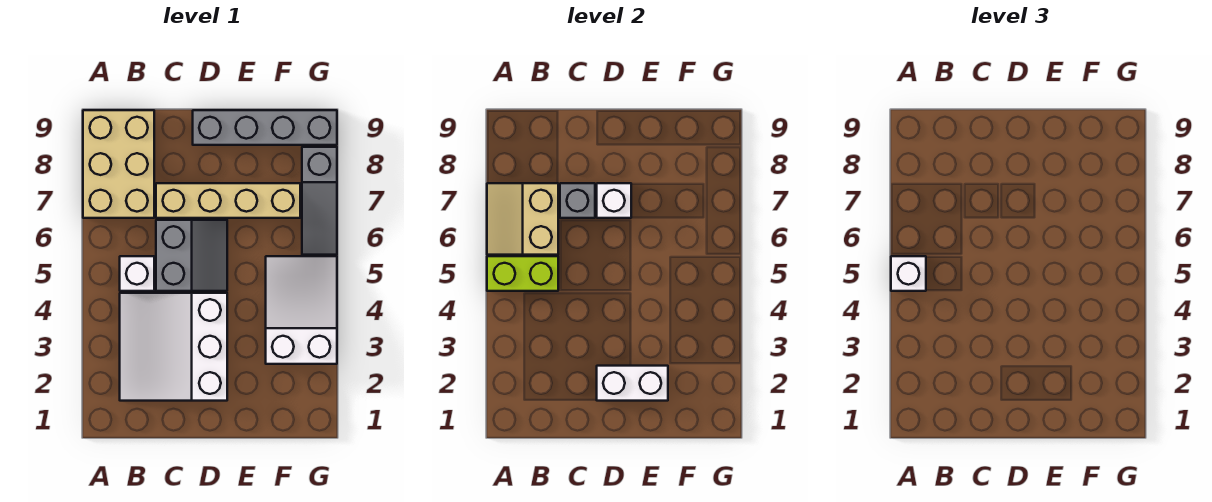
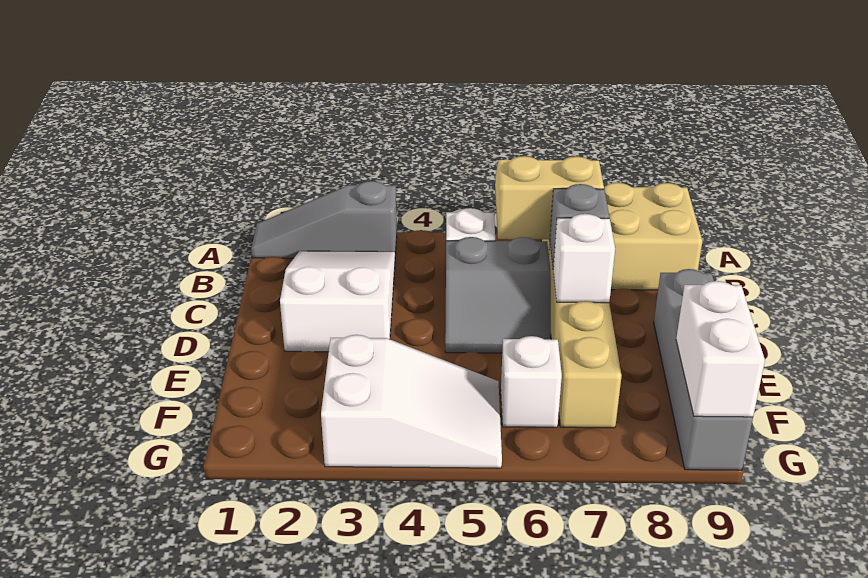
lime 1x2 brick [487,256,558,291] -> none
white 1x1 brick [891,256,926,291] -> white 1x1 brick moved to [501,336,562,427]
white 3x3 slope [120,293,227,401] -> white 2x3 slope [280,251,395,352]
white 1x2 brick [597,366,668,401] -> white 1x2 brick moved to [676,281,765,417]
grey 1x3 slope [302,147,337,255] -> grey 1x3 slope moved to [251,181,397,258]

